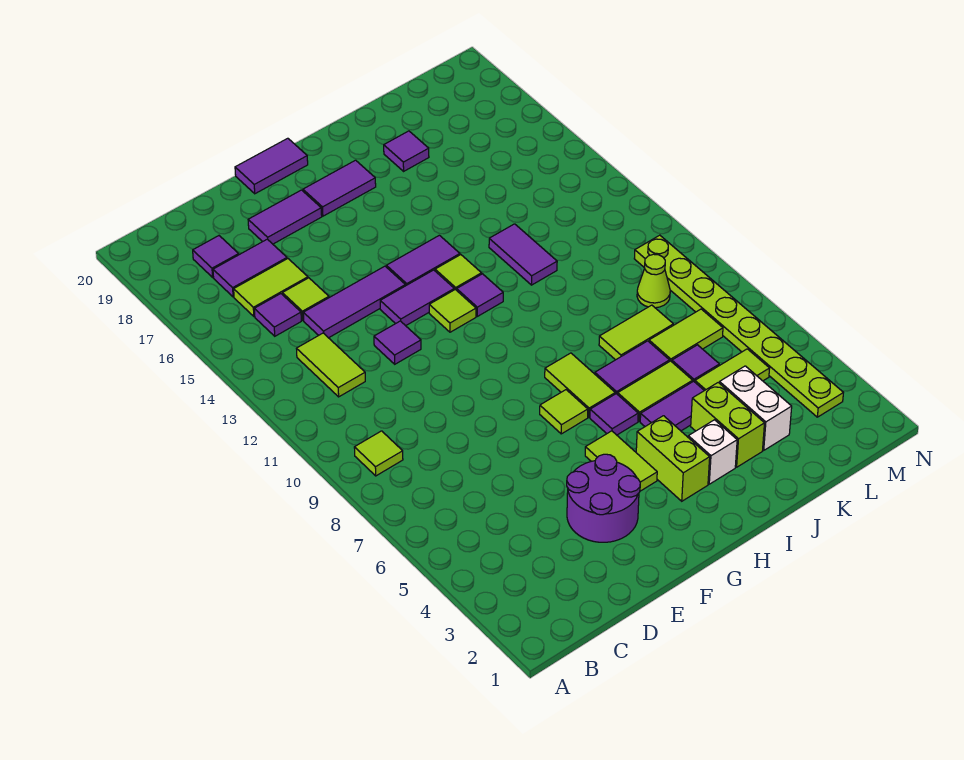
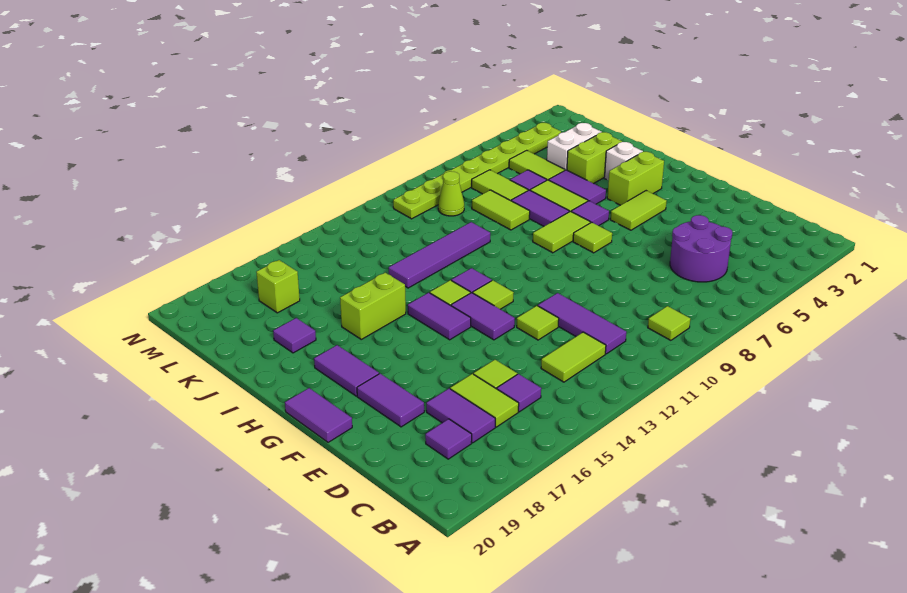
purple 1x3 tile [303,266,405,338] -> purple 1x3 tile moved to [538,293,626,354]
purple 2x2 round brick [567,454,640,542] -> purple 2x2 round brick moved to [670,215,732,282]
purple 1x1 tile [374,321,421,364] -> lime 1x1 tile [517,306,559,340]
none -> lime 1x2 brick [340,273,406,339]
purple 1x2 tile [489,224,557,285] -> purple 1x4 tile [389,222,490,288]
none -> lime 1x1 brick [256,260,300,313]

